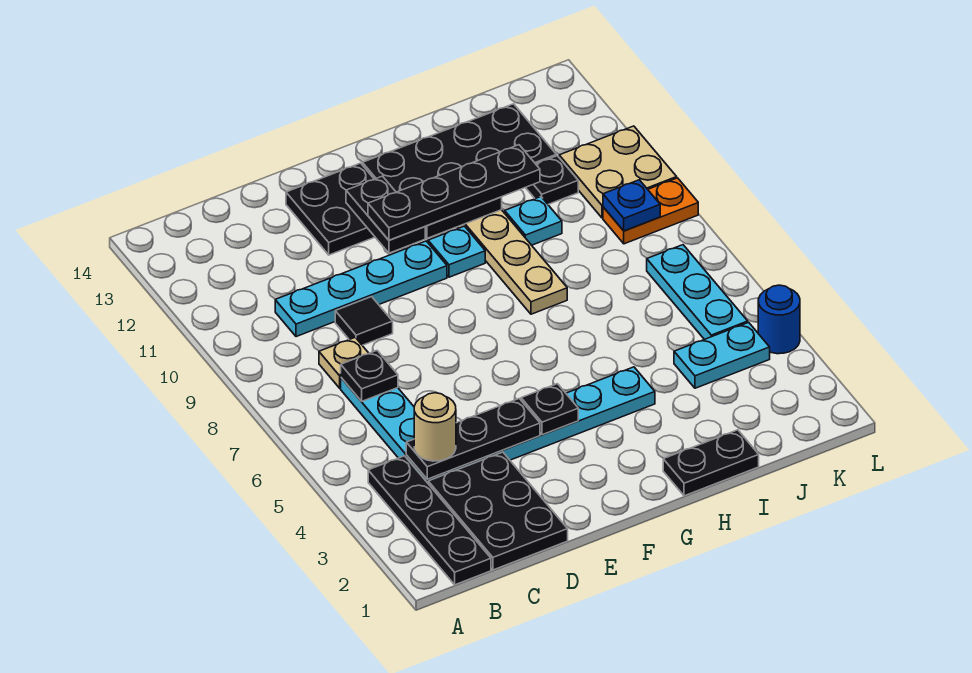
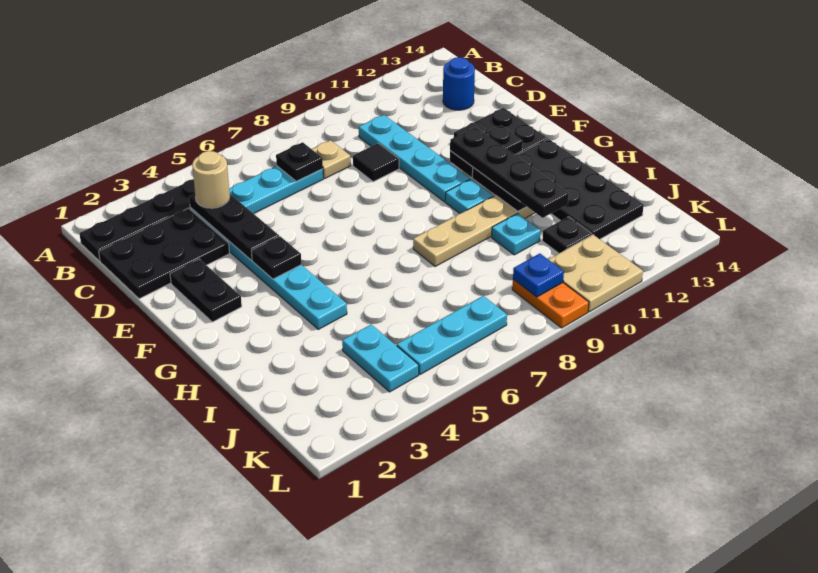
black 1x2 plate [663,430,759,496] -> black 1x2 plate moved to [170,259,242,322]
blue 1x1 round brick [758,285,800,354] -> blue 1x1 round brick moved to [443,57,475,110]

